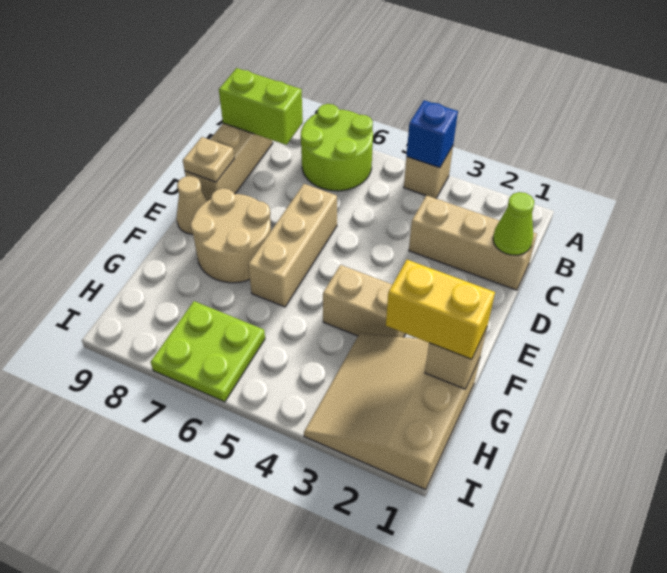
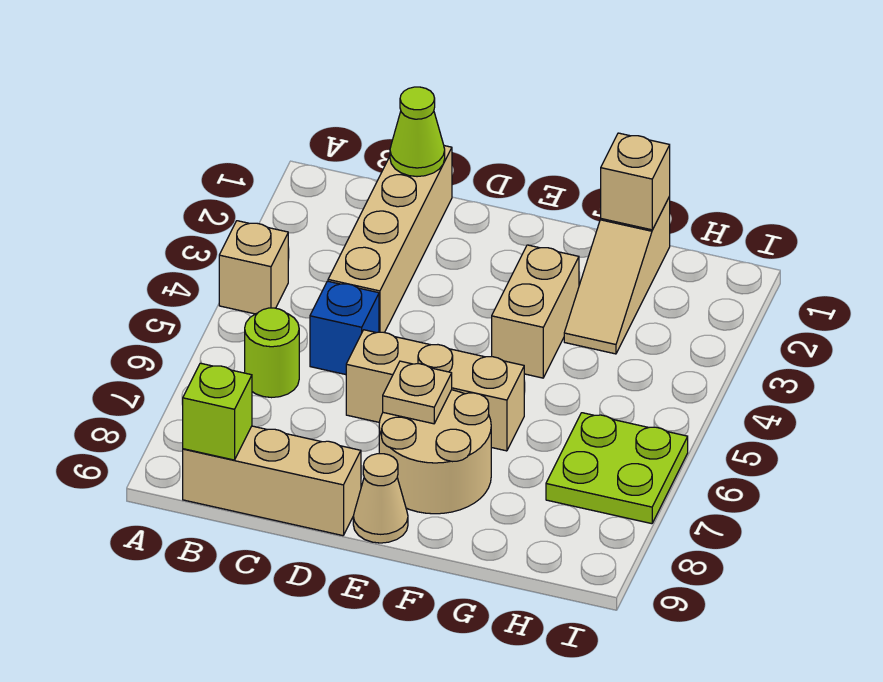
blue 1x1 brick [407,100,458,168] -> blue 1x1 brick moved to [310,281,379,375]
lime 2x2 round brick [301,104,373,191] -> lime 1x1 round brick [245,308,299,398]
lime 1x2 brick [219,68,303,145] -> lime 1x1 brick [183,363,252,460]
tan 1x3 brick [409,195,537,290] -> tan 1x4 brick [328,146,452,333]
tan 1x1 plate [183,137,234,182] -> tan 1x1 plate moved to [383,361,452,424]
tan 3x3 slope [304,333,480,490] -> tan 1x3 slope [564,197,670,354]
yellow 1x2 brick [386,260,495,359] -> none

